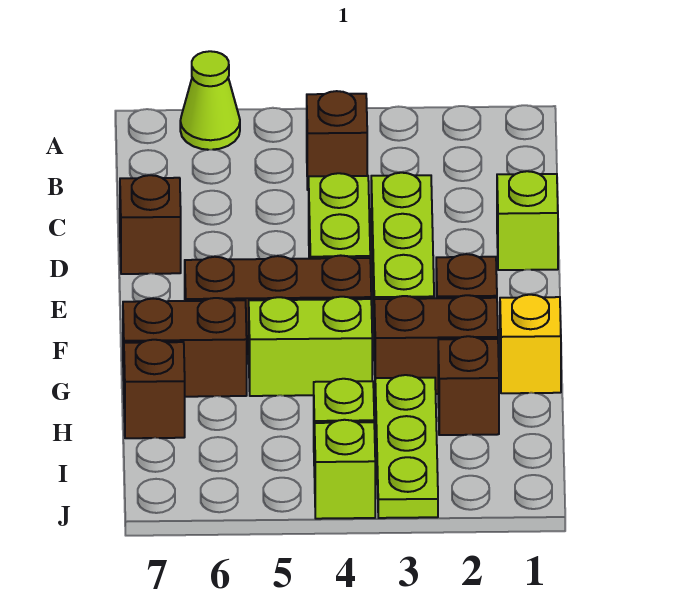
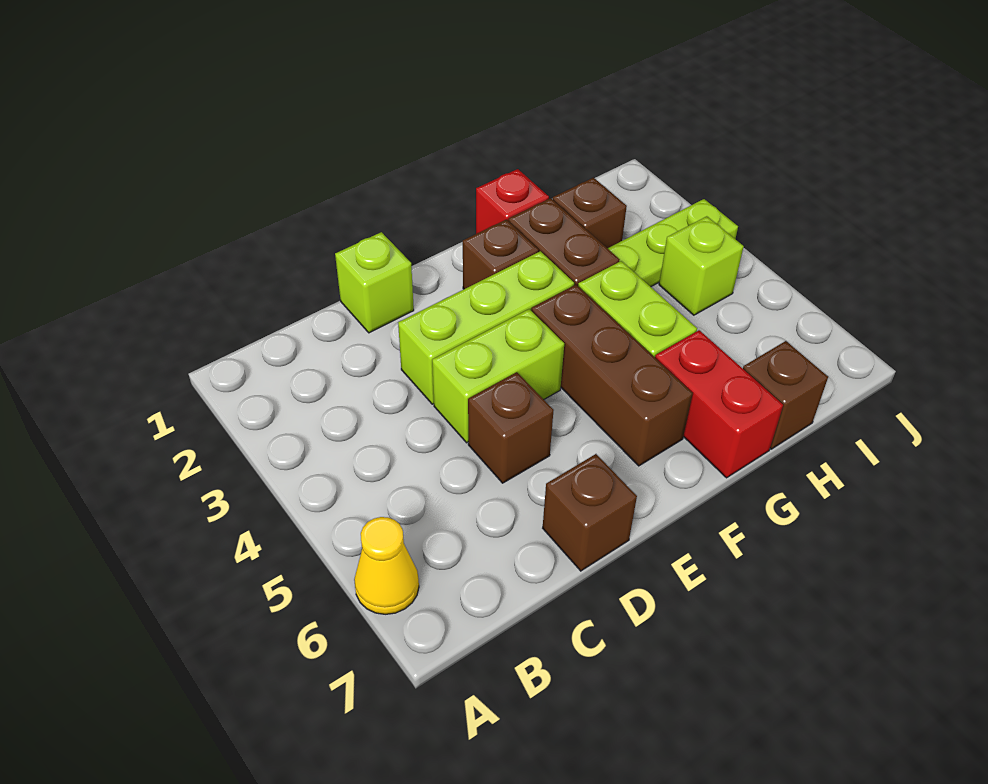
lime 1x1 cone [180,51,240,150] -> yellow 1x1 cone [354,517,419,614]
brown 1x1 brick [307,91,367,190] -> brown 1x1 brick moved to [468,372,554,483]
yellow 1x1 brick [500,295,561,393] -> red 1x1 brick [476,169,549,234]
brown 1x2 brick [123,298,247,397] -> red 1x2 brick [655,330,783,478]
lime 1x1 brick [315,420,375,519] -> none

